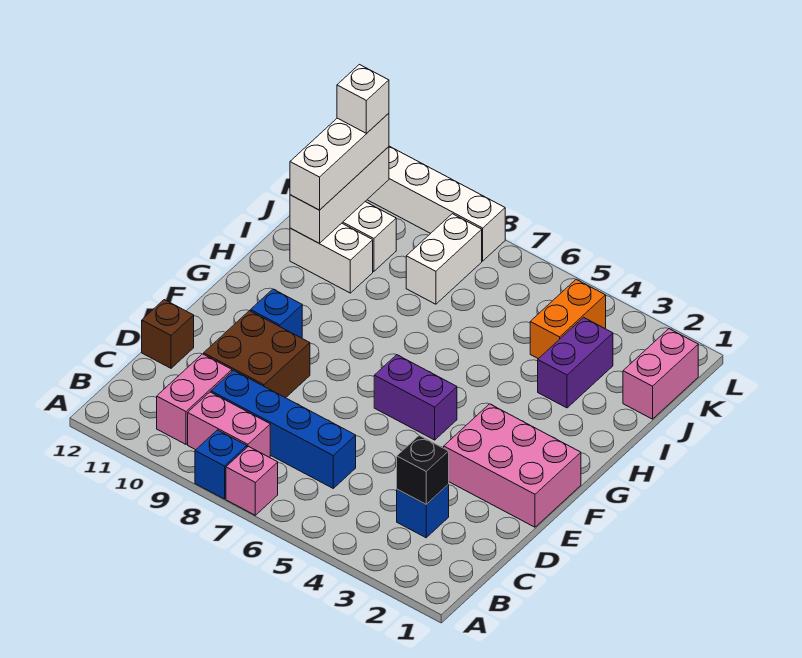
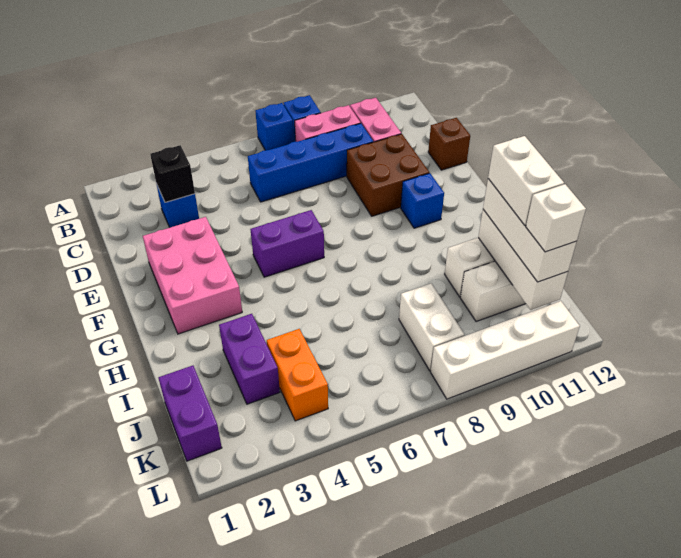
pink 1x1 brick [226,447,278,515] -> blue 1x1 brick [256,103,294,150]
pink 2x3 brick [444,404,581,527] -> pink 2x3 brick turned to [143,217,242,334]
none -> white 1x2 brick [488,136,564,226]
pink 1x2 brick [623,329,698,419] -> purple 1x2 brick [158,366,222,461]

